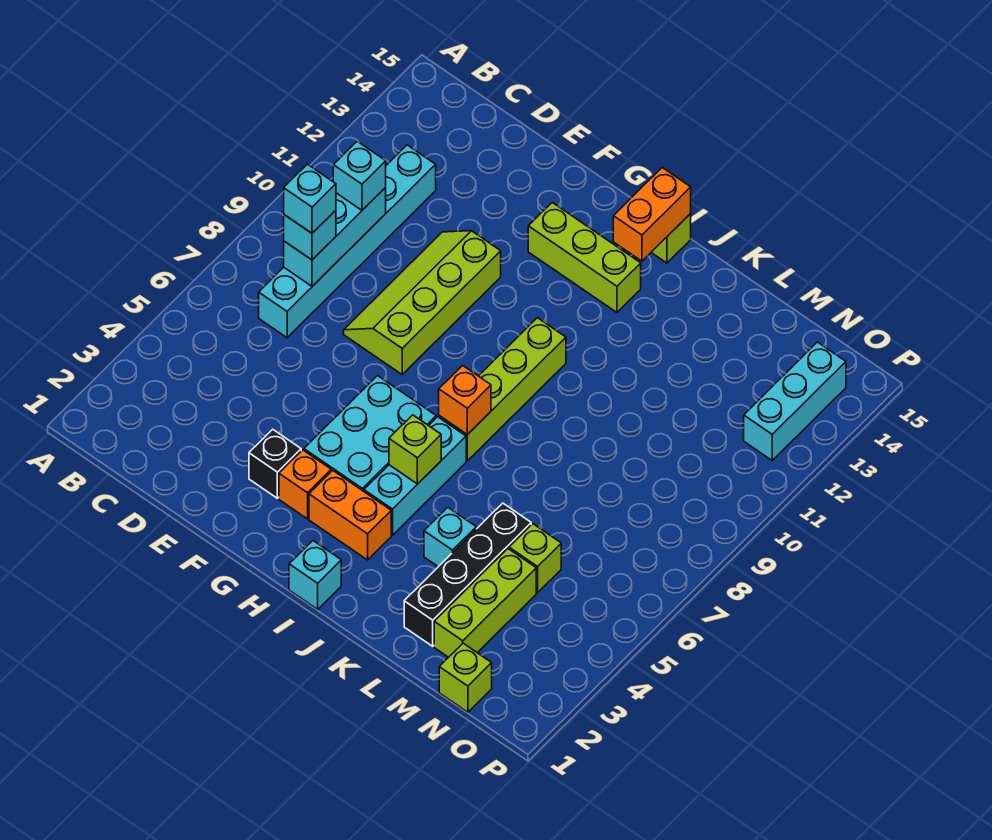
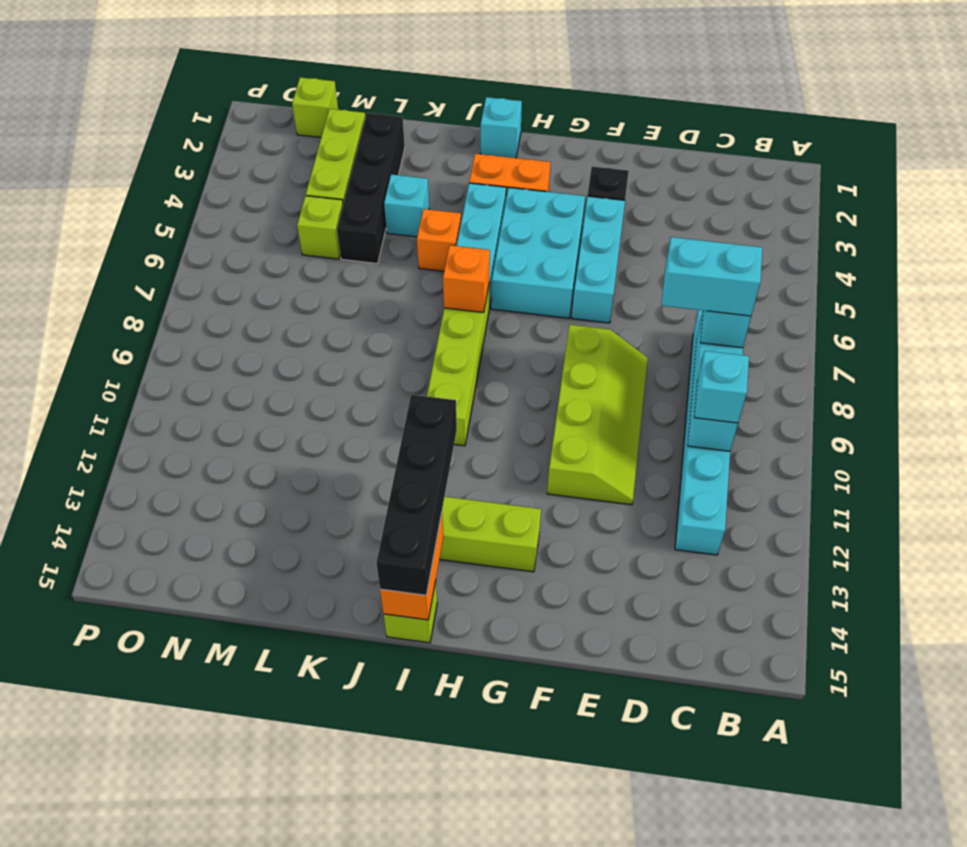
cyan 1x1 brick [284,164,336,233] -> cyan 1x2 brick [662,237,762,316]
orange 1x1 brick [279,450,331,519] -> orange 1x1 brick moved to [417,209,461,271]
lime 1x1 brick [389,415,441,484] -> none
none -> black 1x4 brick [376,395,457,595]
cyan 1x3 brick [744,342,846,460] -> cyan 1x3 brick moved to [572,196,625,323]

